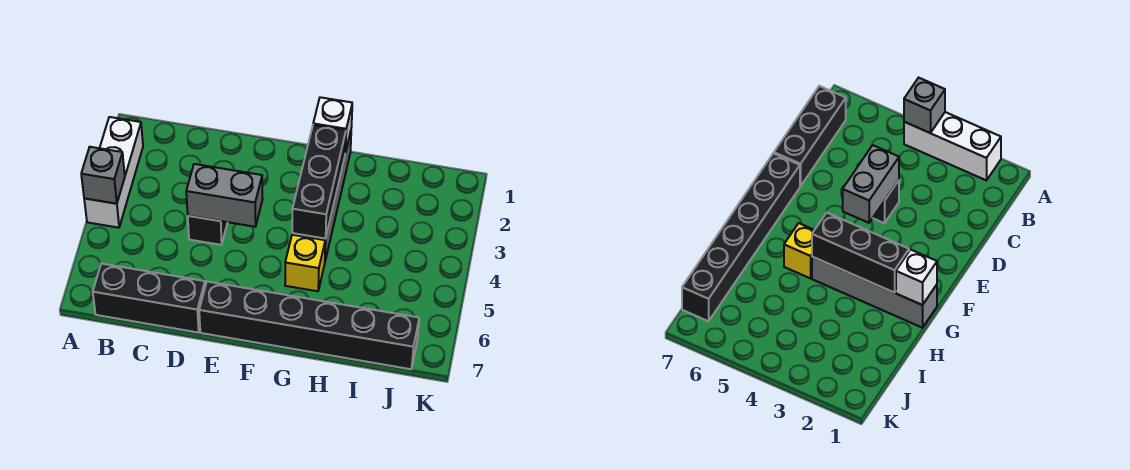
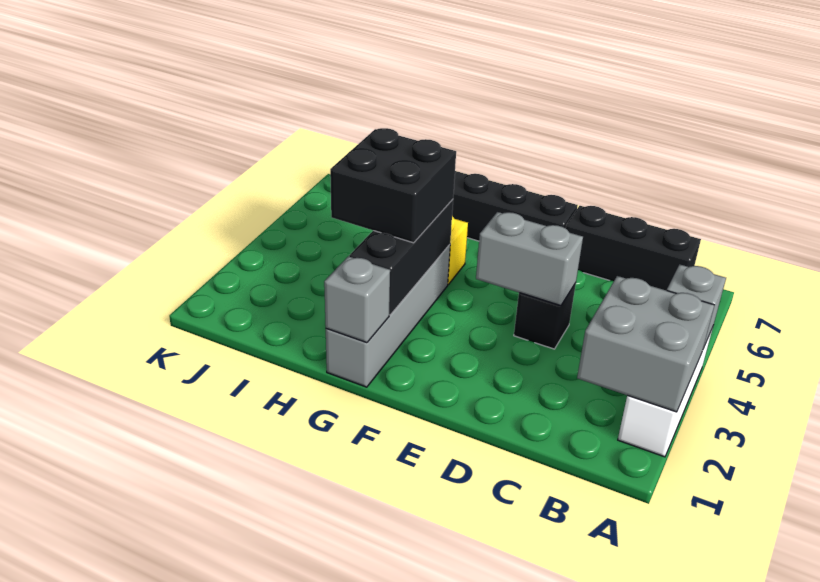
none -> grey 2x2 brick [577,276,715,412]
white 1x1 brick [313,97,352,153] -> grey 1x1 brick [324,256,390,343]
none -> black 2x2 brick [330,128,456,243]

